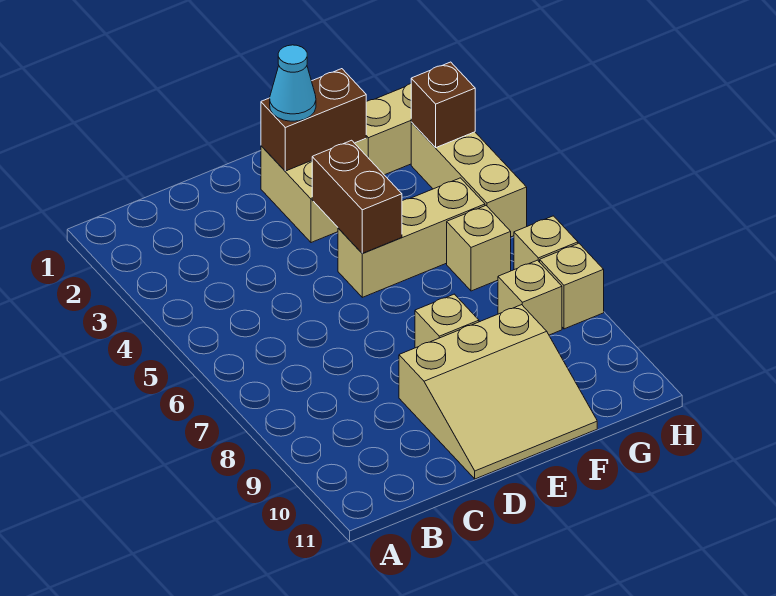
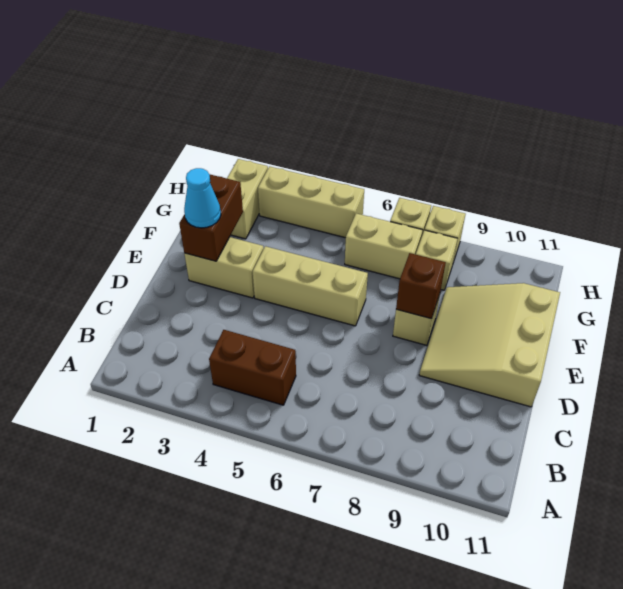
tan 3x3 slope [399,305,597,479] -> tan 3x3 slope turned to [419,283,560,407]
brown 1x2 brick [312,140,402,253] -> brown 1x2 brick moved to [209,330,296,405]
tan 1x3 brick [338,178,485,297] -> tan 1x3 brick turned to [253,246,368,326]
tan 1x1 brick [447,206,511,291] -> tan 1x2 brick [345,213,423,279]
brown 1x1 brick [411,62,475,148] -> brown 1x1 brick moved to [396,253,446,319]

